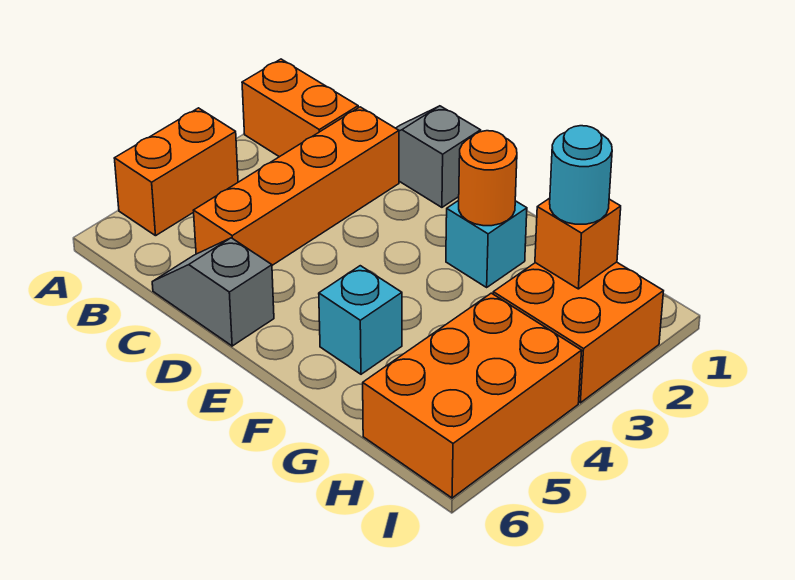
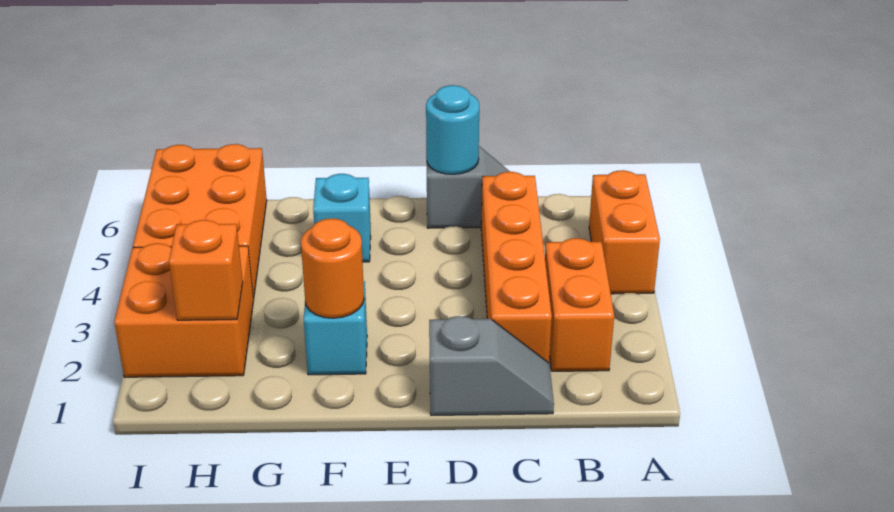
orange 1x2 brick [242,59,358,157] -> orange 1x2 brick turned to [545,238,614,371]
cyan 1x1 round brick [550,126,612,224] -> cyan 1x1 round brick moved to [426,85,479,174]

